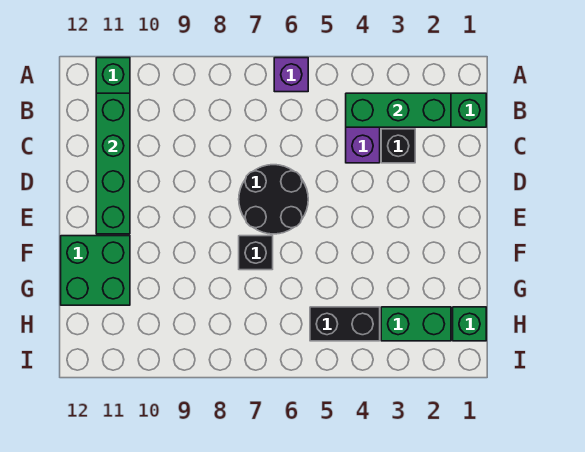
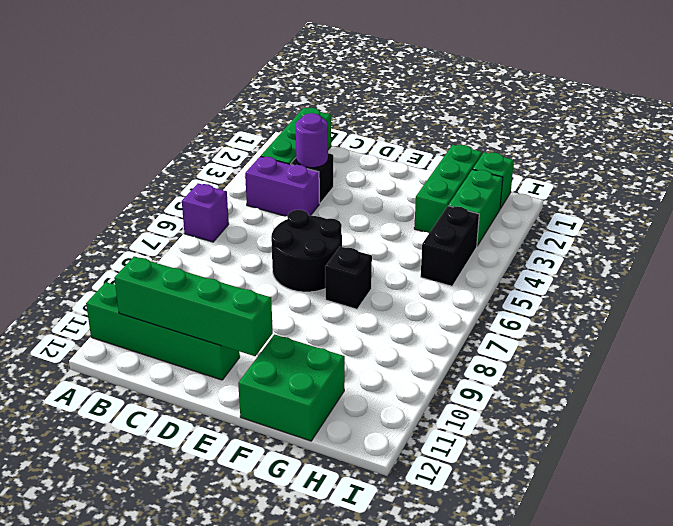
green 1x3 brick [346,93,451,127] -> green 1x3 brick moved to [414,145,482,233]
none -> purple 1x1 round brick [296,113,328,168]

